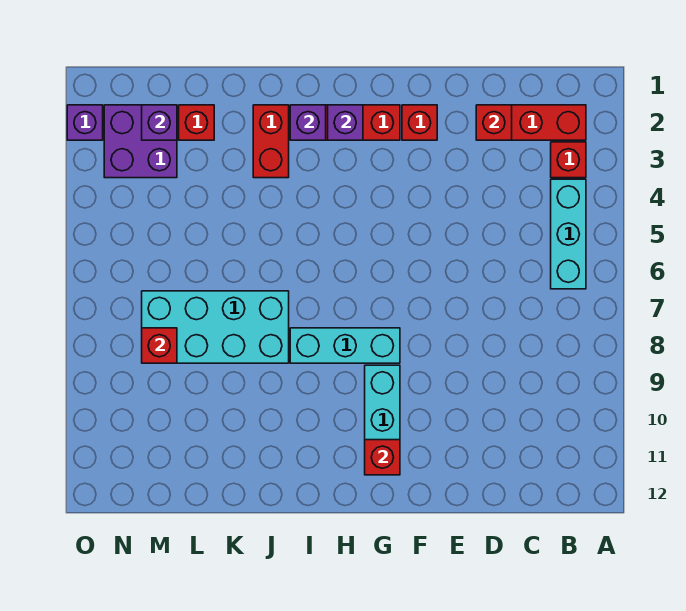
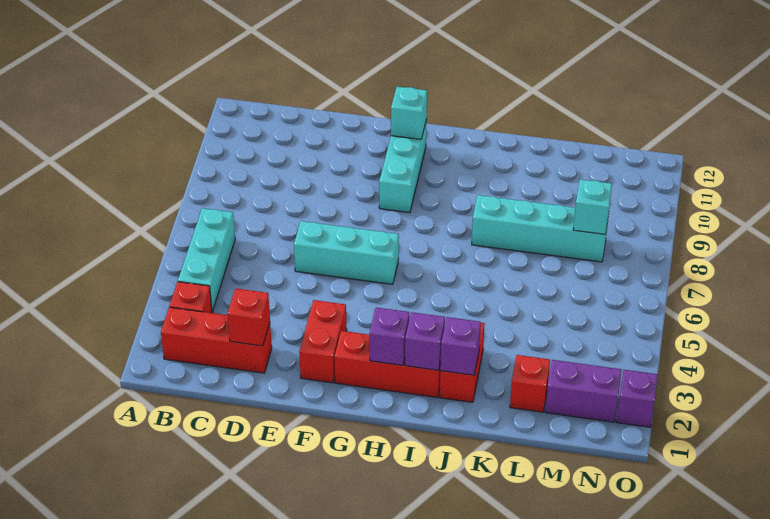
red 1x1 brick [402,105,437,140] -> red 1x2 brick [299,300,347,383]
cyan 1x3 brick [290,328,400,363] -> cyan 1x3 brick moved to [294,221,399,284]
red 1x1 brick [365,440,400,475] -> cyan 1x1 brick [391,87,427,139]
cyan 2x4 brick [142,291,289,363] -> cyan 1x4 brick [472,195,608,262]
purple 2x2 brick [104,105,177,178] -> purple 1x2 brick [545,360,622,422]
purple 1x1 brick [142,105,177,140] -> purple 1x1 brick moved to [440,317,481,375]
red 1x1 brick [142,328,177,363] -> cyan 1x1 brick [573,179,612,234]

